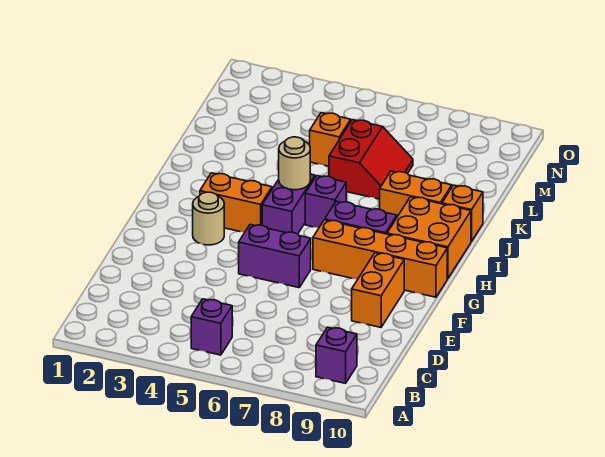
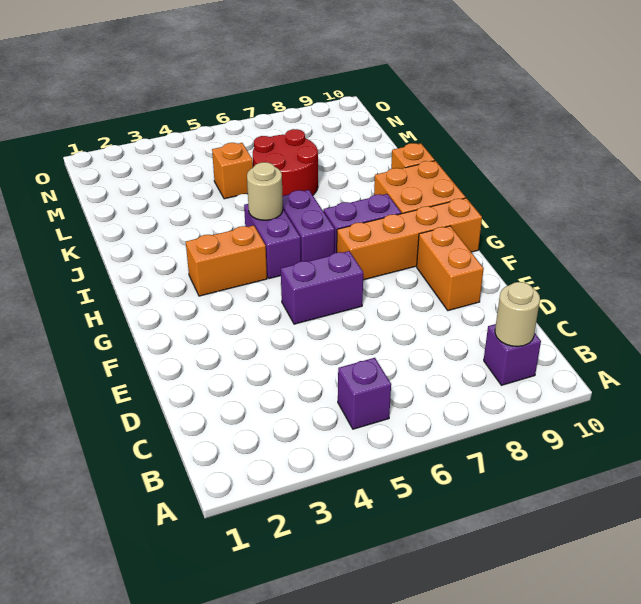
tan 1x1 round brick [193,192,224,245] -> tan 1x1 round brick moved to [495,282,540,346]
purple 1x1 brick [305,176,346,228] -> purple 1x2 brick [282,190,335,261]
orange 1x2 brick [380,171,452,217] -> none
red 2x2 slope [329,120,413,199] -> red 2x2 round brick [253,129,318,196]

